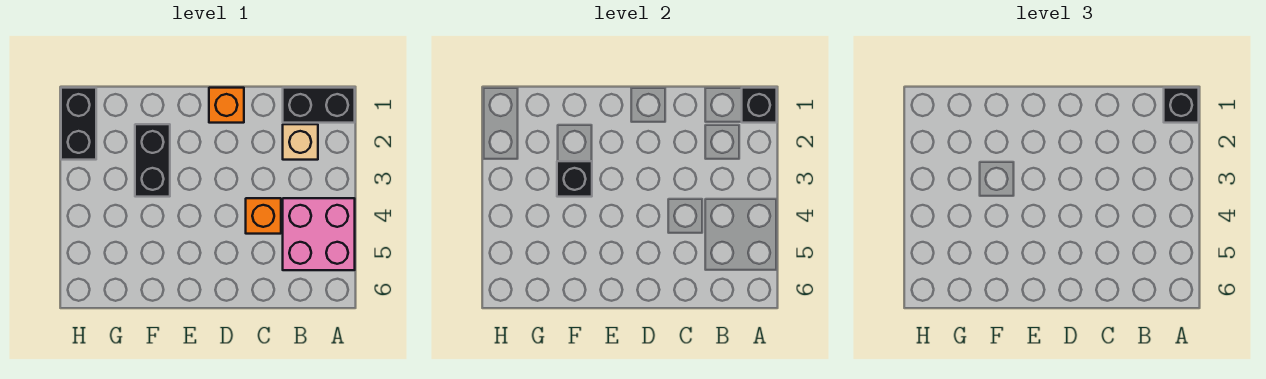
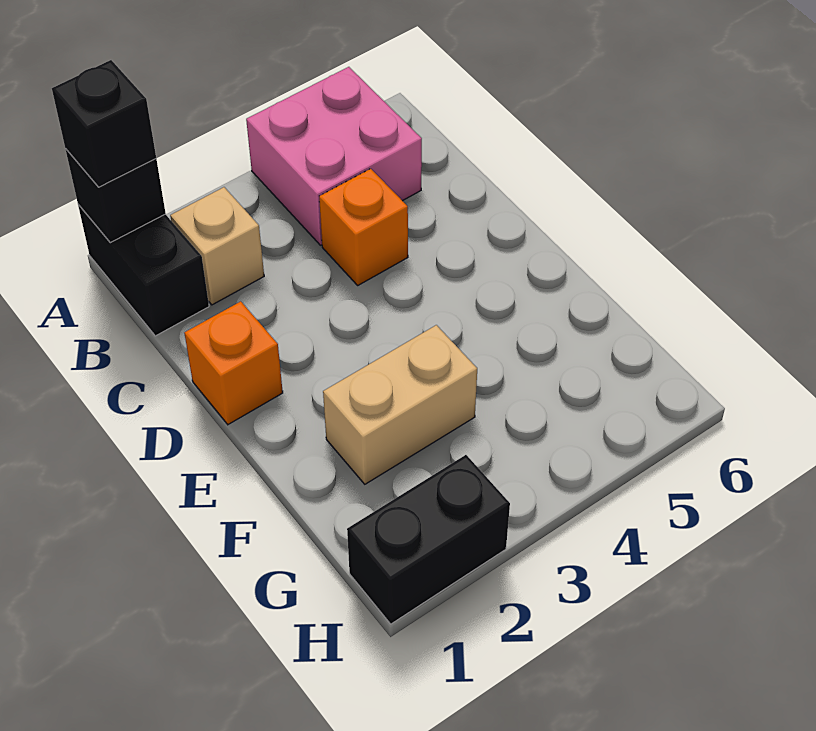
black 1x2 brick [135,124,170,197] -> tan 1x2 brick [323,325,477,484]
black 1x1 brick [557,161,592,197] -> none

